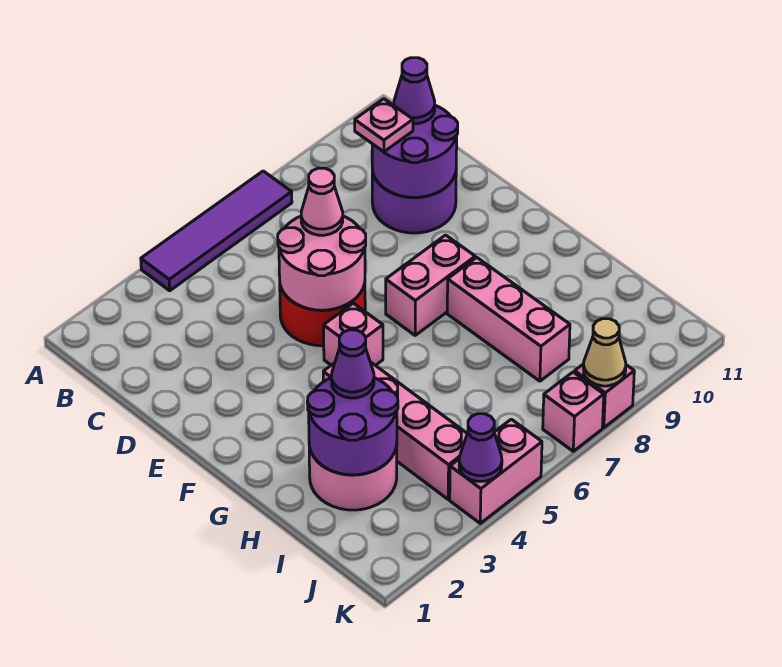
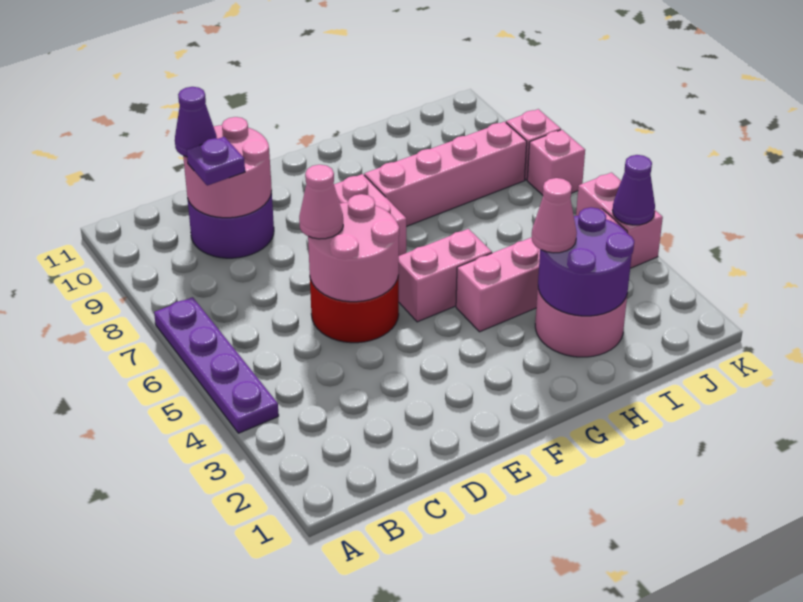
purple 1x4 tile [141,171,292,291] -> purple 1x4 plate [154,297,279,433]
purple 2x2 round brick [372,105,458,197] -> pink 2x2 round brick [183,117,272,218]
pink 1x1 plate [355,99,413,152] -> purple 1x1 plate [187,137,245,186]
pink 1x1 brick [324,303,383,365] -> pink 1x2 brick [398,229,492,322]
pink 1x3 brick [447,257,570,381] -> pink 1x4 brick [364,122,527,226]
purple 1x1 cone [331,330,374,398] -> pink 1x1 cone [532,178,577,253]
tan 1x1 cone [584,319,626,386] -> none

